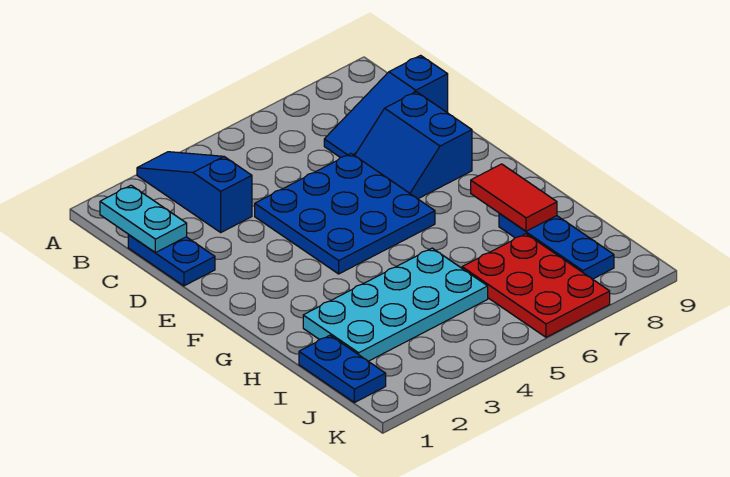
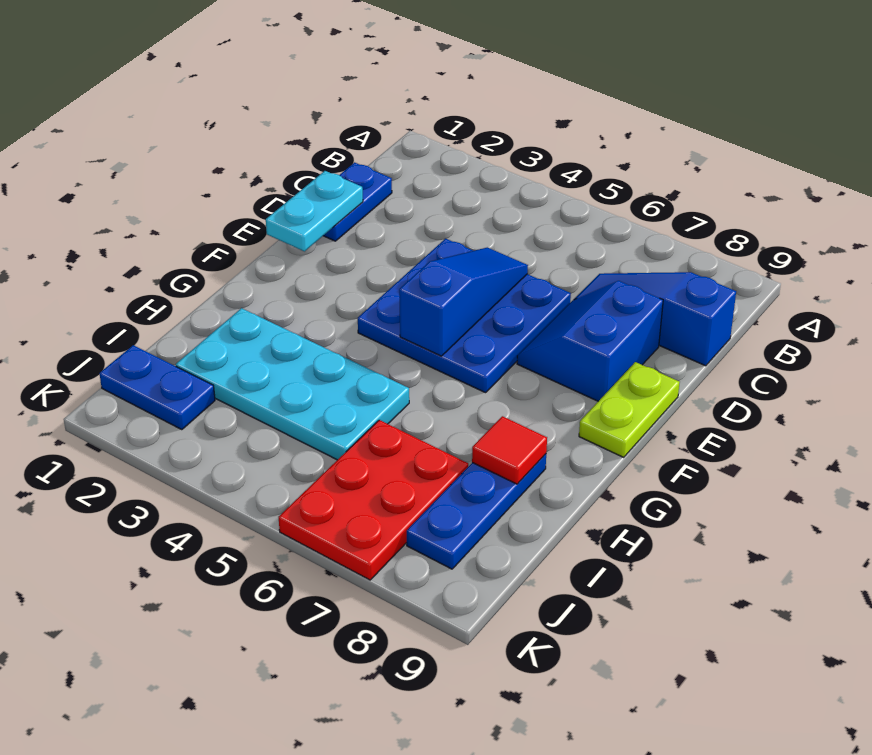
blue 1x3 slope [137,152,252,232] -> blue 1x3 slope moved to [399,247,528,356]
cyan 1x2 plate [100,185,187,253] -> cyan 1x2 plate moved to [266,171,363,251]
none -> lime 1x2 plate [579,362,680,457]
red 1x2 tile [471,164,557,231] -> red 1x1 tile [472,416,547,484]
blue 1x2 plate [299,335,386,403] -> blue 1x2 plate turned to [99,345,215,430]

